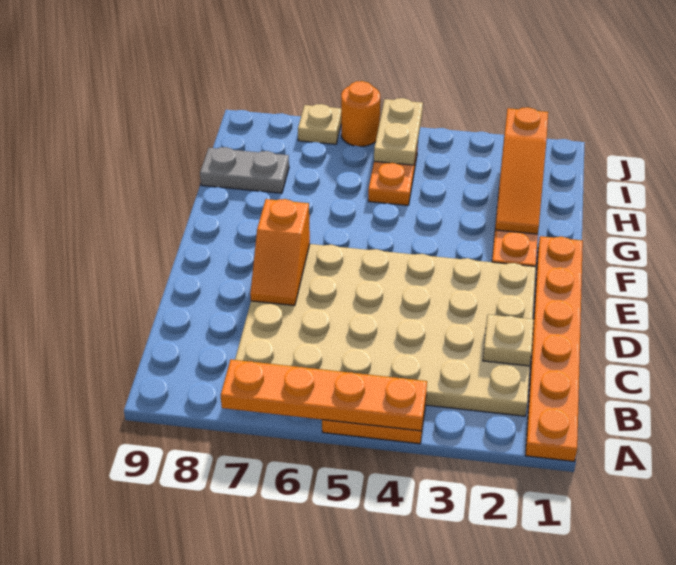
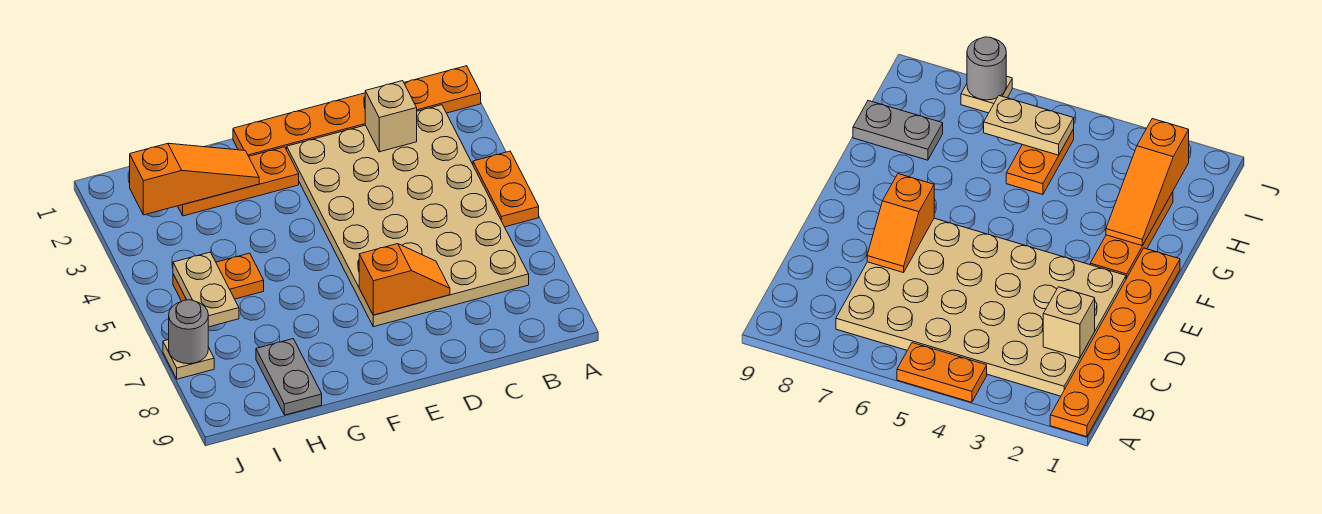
orange 1x4 plate [221,359,427,431] -> none
tan 1x1 plate [483,315,534,366] -> tan 1x1 brick [365,81,417,152]
tan 1x2 plate [374,98,423,165] -> tan 1x2 plate turned to [173,252,239,327]
orange 1x1 round brick [341,81,380,146] -> none
none -> grey 1x1 round brick [169,300,208,364]

